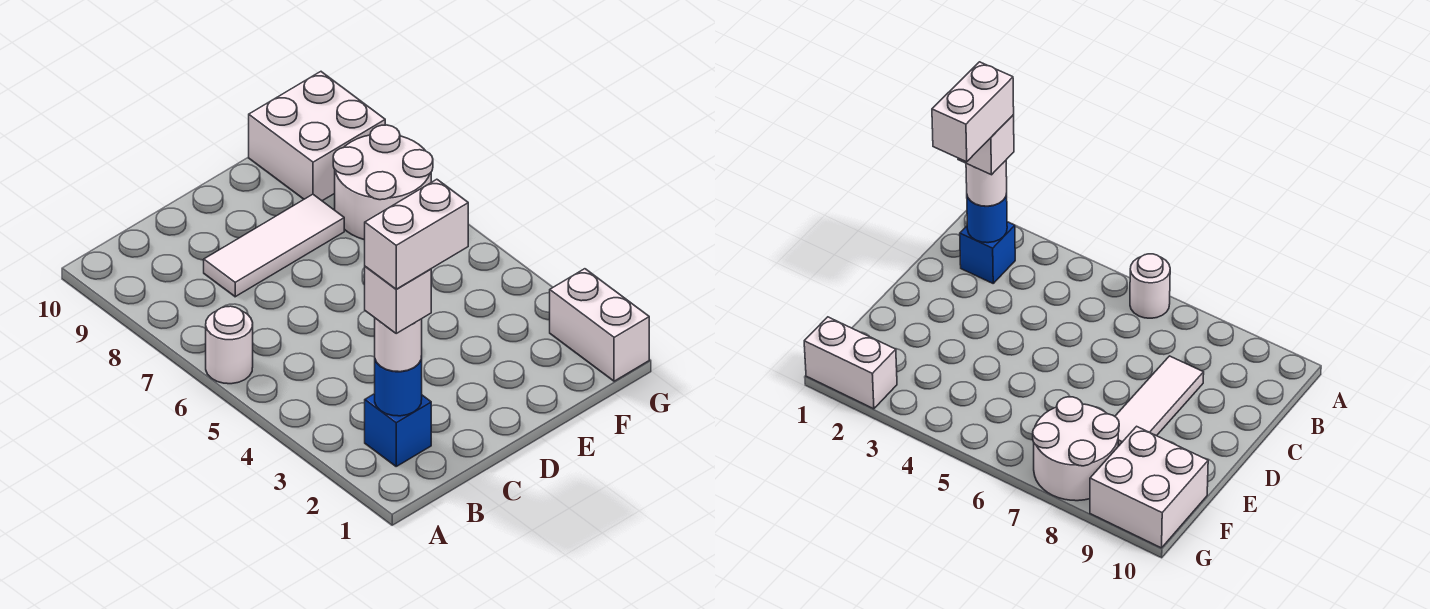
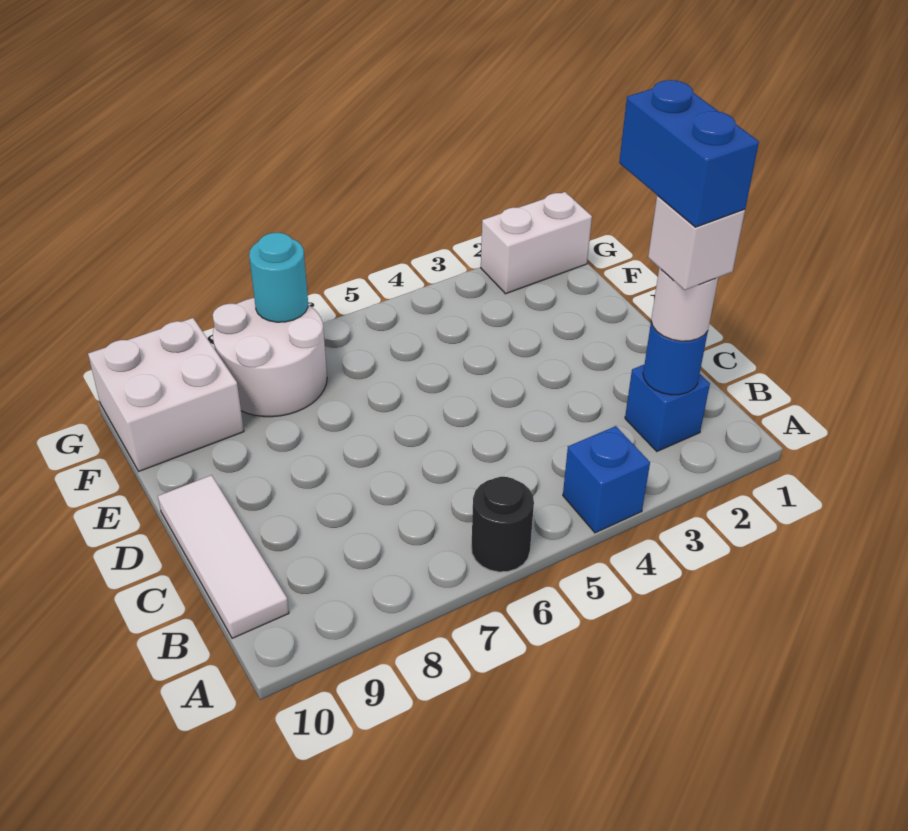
none -> blue 1x1 brick [563,426,650,533]
white 1x1 round brick [206,306,253,384] -> black 1x1 round brick [471,477,534,572]
white 1x2 brick [365,179,468,289] -> blue 1x2 brick [619,80,759,227]
white 1x3 tile [204,194,344,297] -> white 1x3 tile moved to [158,475,289,638]
none -> cyan 1x1 round brick [249,233,308,322]

